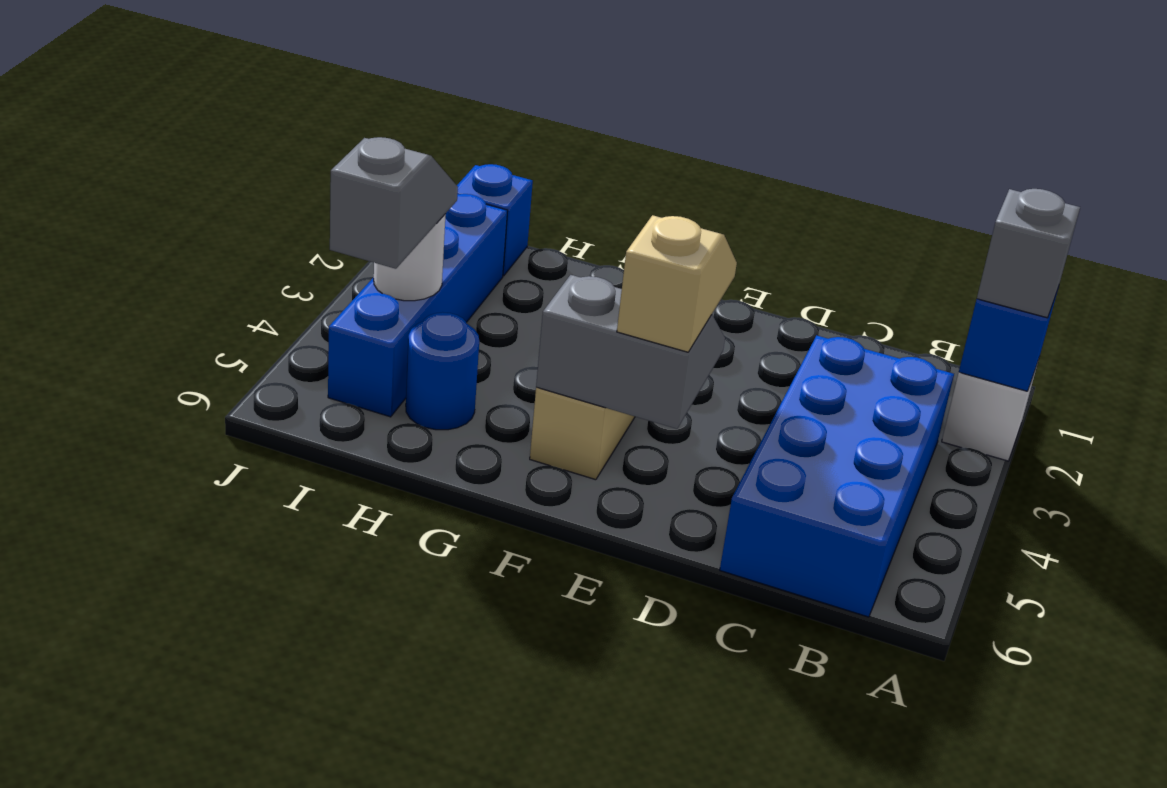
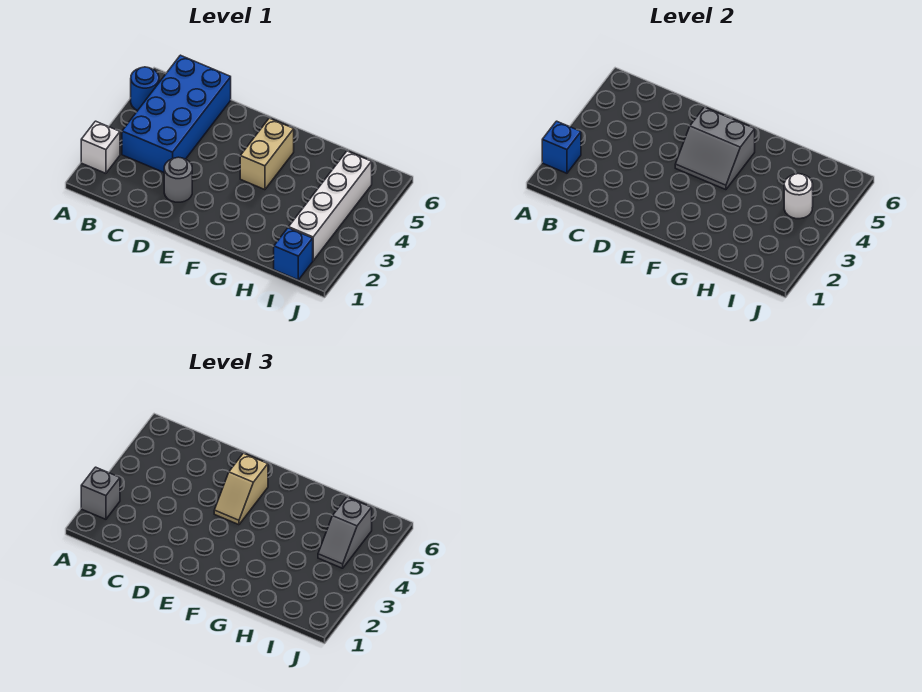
none -> grey 1x1 round brick [164,157,192,202]
blue 1x1 round brick [406,312,479,430] -> blue 1x1 round brick moved to [131,67,159,111]
blue 1x4 brick [328,194,507,417] -> white 1x4 brick [289,151,372,261]

